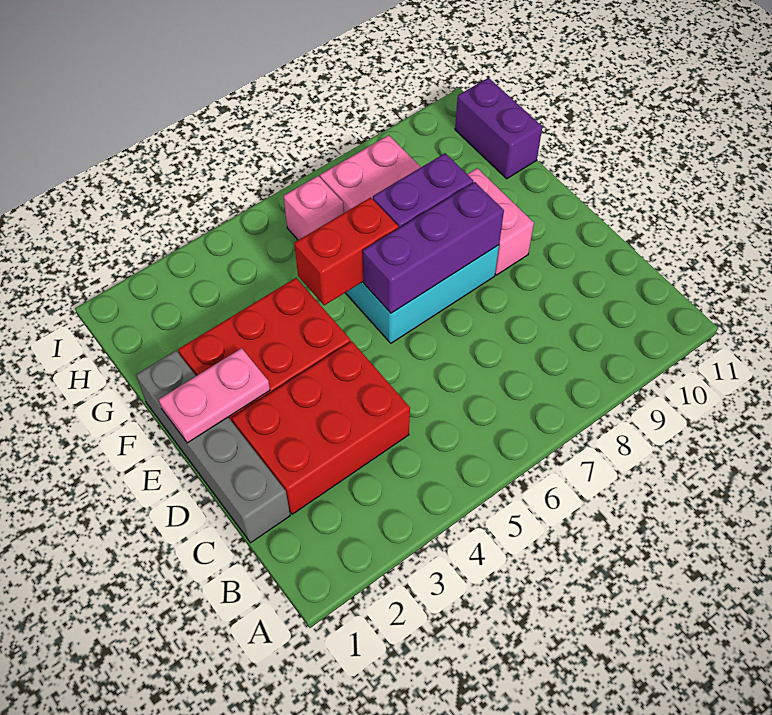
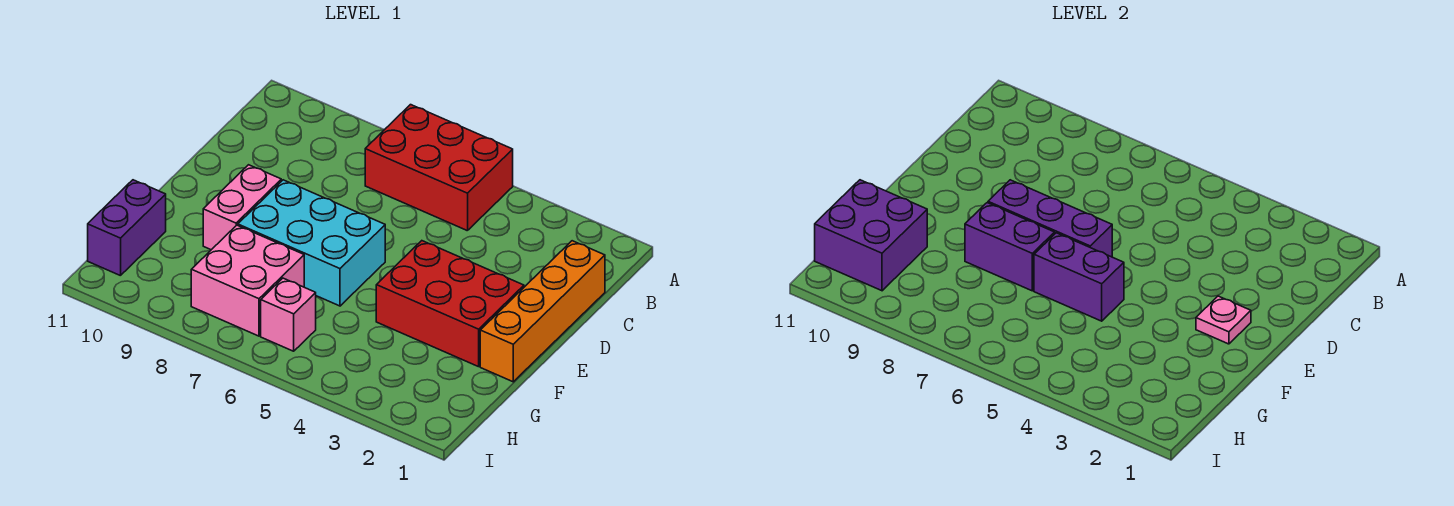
grey 1x4 brick [136,351,290,543] -> orange 1x4 brick [480,241,605,382]
red 2x3 brick [232,341,410,514] -> red 2x3 brick moved to [365,105,513,231]
pink 1x2 plate [159,348,270,443] -> pink 1x1 plate [1196,296,1251,344]
red 1x2 brick [294,197,398,306] -> purple 1x2 brick [1034,233,1124,321]
none -> purple 2x2 brick [815,180,927,291]

